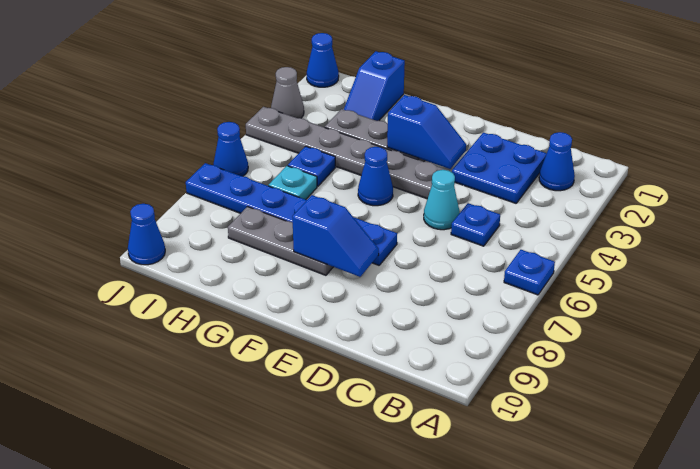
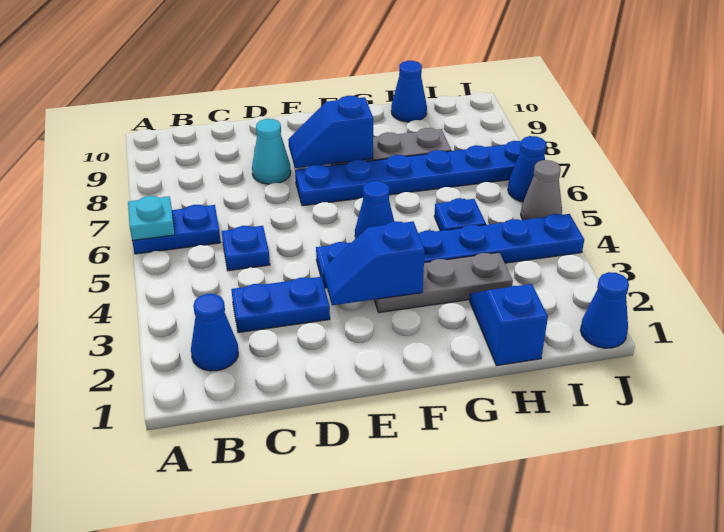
blue 1x1 plate [504,250,555,295] -> blue 1x2 plate [132,205,221,254]
blue 2x2 plate [452,133,547,203] -> blue 1x2 plate [231,277,330,333]
cyan 1x1 cone [424,170,460,230] -> cyan 1x1 cone moved to [252,119,291,184]
grey 1x6 plate [246,107,449,199] -> blue 1x6 plate [316,214,584,288]
cyan 1x1 plate [268,166,317,200] -> cyan 1x1 plate moved to [128,196,175,240]
grey 1x1 cone [271,67,304,118] -> grey 1x1 cone moved to [521,160,562,220]
blue 1x1 cone [128,204,165,265] -> blue 1x1 cone moved to [391,61,427,122]

